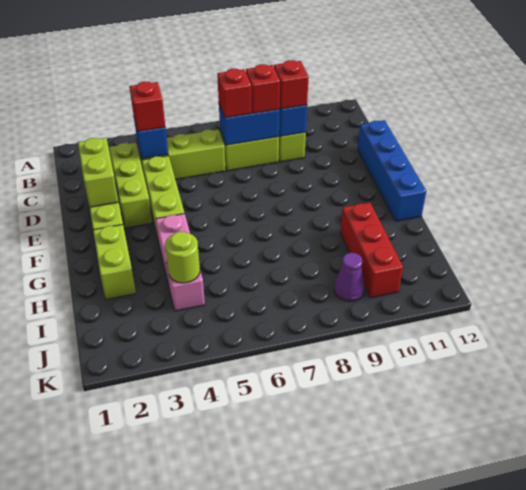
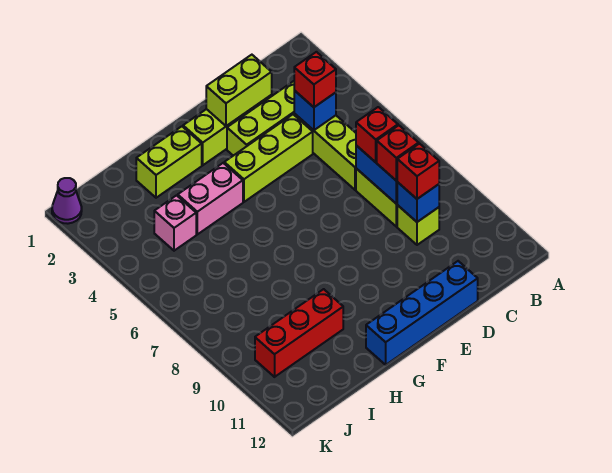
lime 1x1 round brick [165,232,200,283] -> none
purple 1x1 cone [334,253,365,302] -> purple 1x1 cone moved to [52,178,82,224]

